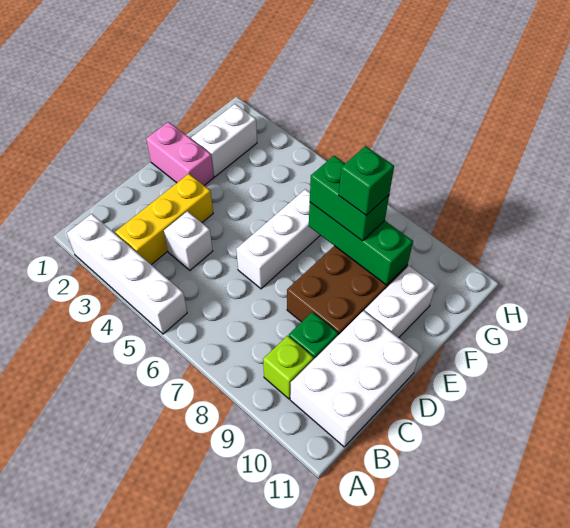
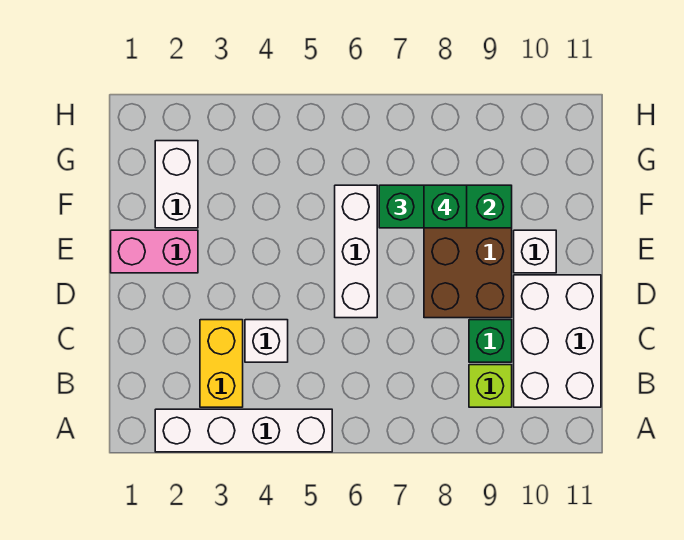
yellow 1x3 brick [115,174,213,265] -> yellow 1x2 brick [200,320,243,407]
white 1x2 brick [365,266,436,338] -> white 1x1 brick [514,230,556,273]

